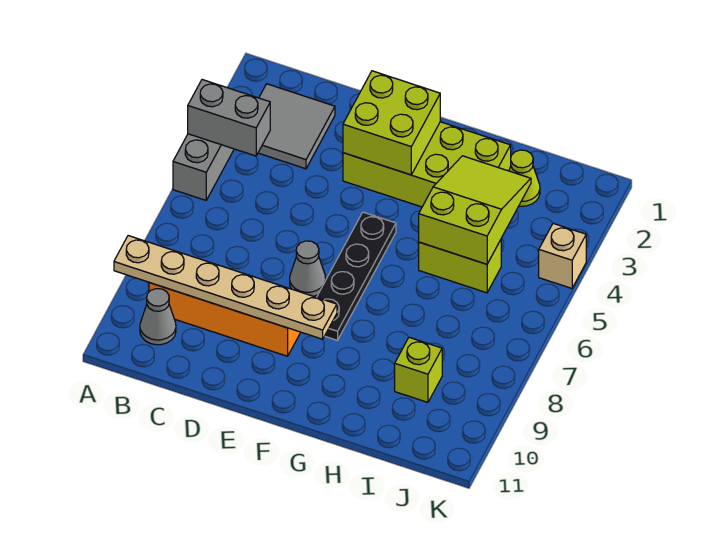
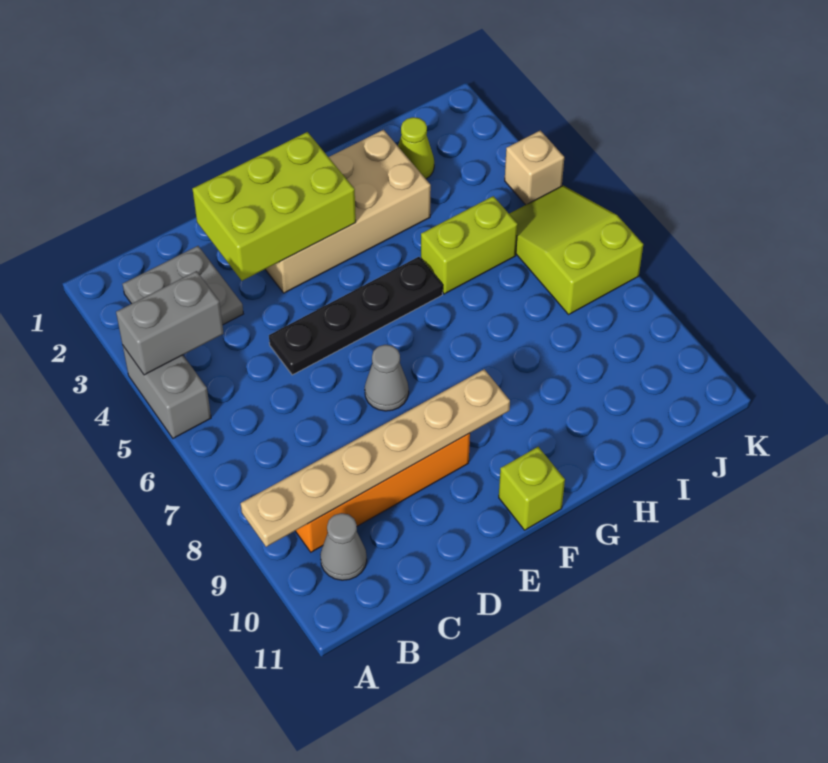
grey 2x2 tile [258,84,335,169] -> grey 2x2 plate [123,246,243,325]
lime 2x4 brick [343,122,511,207] -> tan 2x4 brick [265,130,431,293]
lime 2x2 brick [343,71,440,175] -> lime 2x3 brick [192,132,356,281]
black 1x4 plate [317,212,396,340] -> black 1x4 plate turned to [269,257,443,375]
lime 2x3 slope [419,156,531,264] -> lime 2x3 slope moved to [510,185,643,314]
lime 1x1 brick [395,337,442,402] -> lime 1x1 brick moved to [499,447,565,530]

